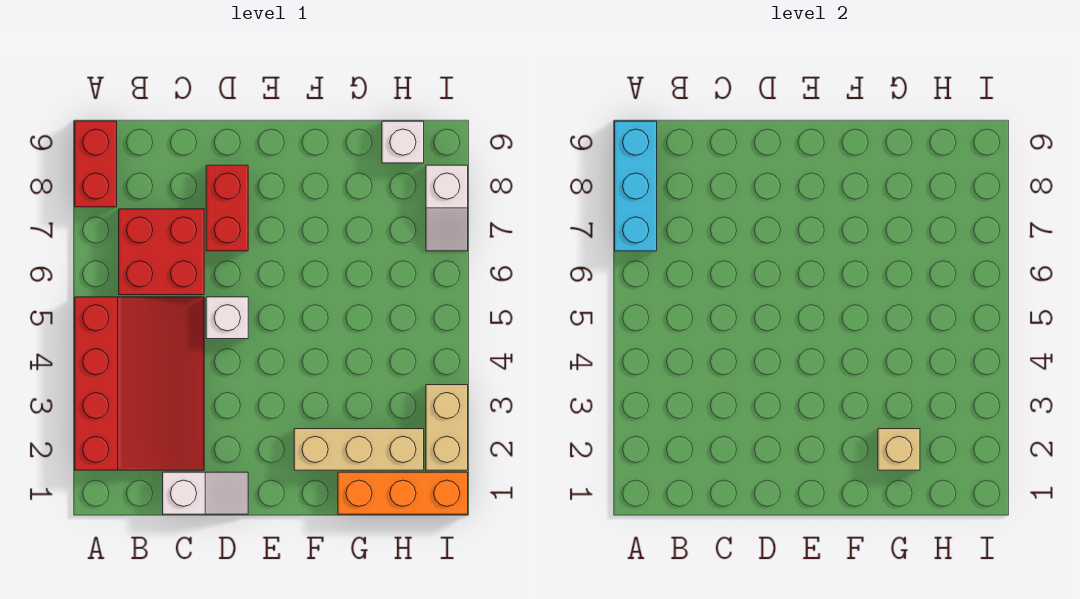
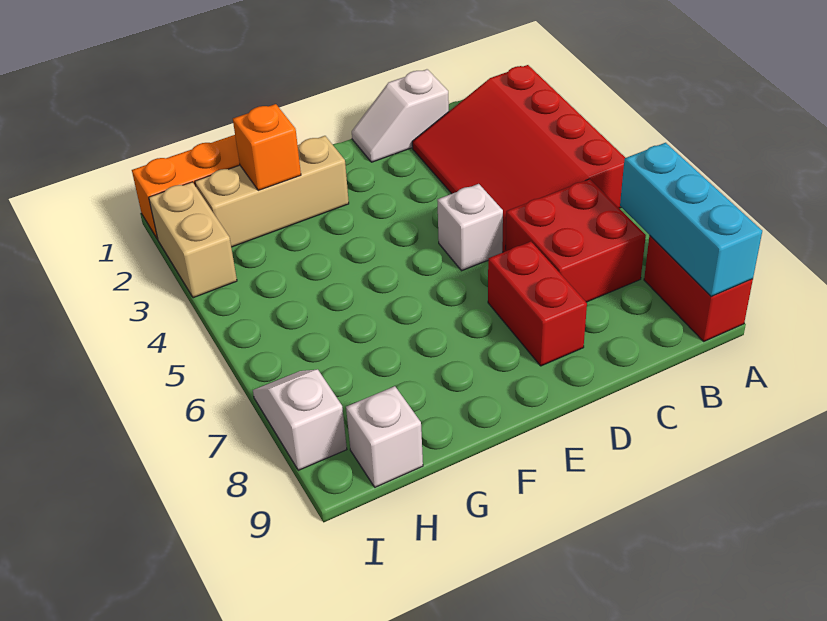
tan 1x1 brick [878,429,920,470] -> orange 1x1 brick [233,104,301,190]

